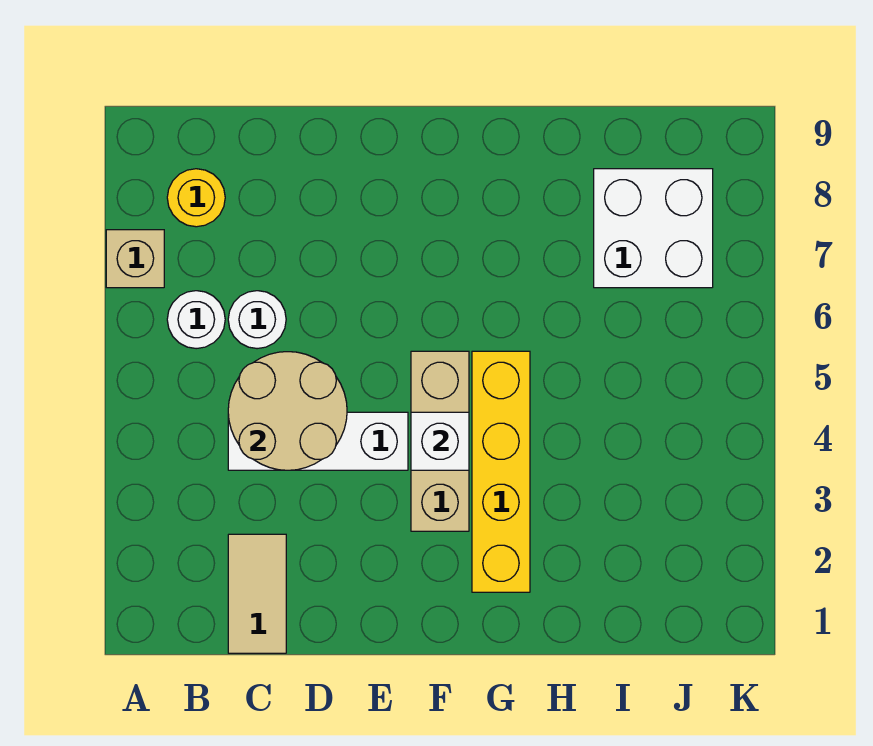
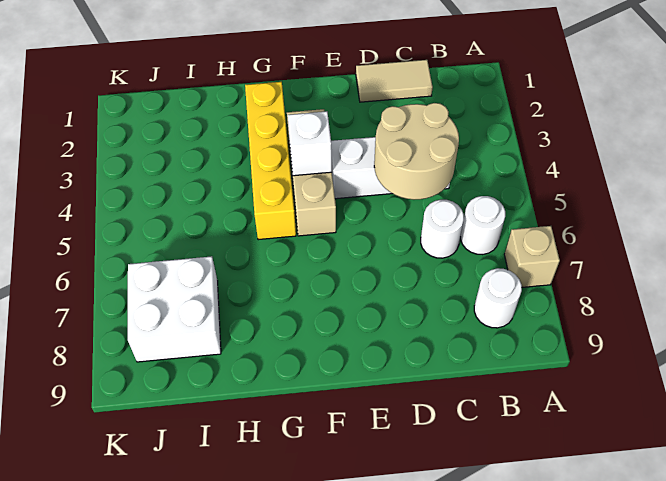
yellow 1x1 round brick [167,169,225,227] -> white 1x1 round brick [474,268,522,328]
tan 1x2 tile [228,534,286,653] -> tan 1x2 tile turned to [356,60,433,102]

